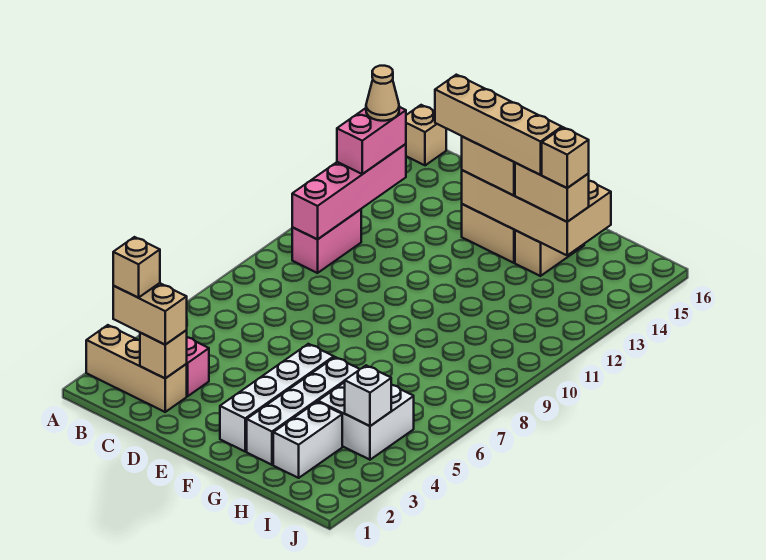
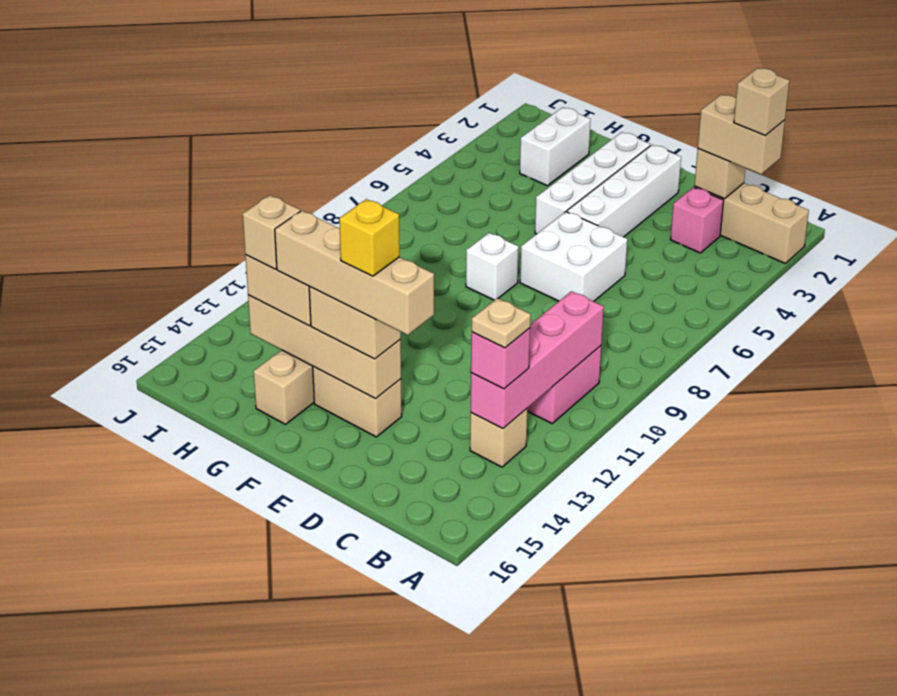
tan 1x1 brick [406,105,446,165] -> tan 1x1 brick moved to [470,409,528,467]
pink 1x2 brick [337,107,406,174] -> pink 1x1 brick [471,328,530,389]
tan 1x1 cone [366,66,399,121] -> tan 1x1 plate [472,298,531,348]
tan 2x4 brick [462,170,611,255] -> tan 1x4 brick [248,295,401,398]
none -> yellow 1x1 brick [339,199,400,276]
white 1x4 brick [247,357,360,465] -> white 1x4 brick moved to [567,145,681,237]
white 2x2 brick [318,382,414,460] -> white 2x2 brick moved to [520,212,627,301]
white 1x1 brick [345,365,391,426] -> white 1x1 brick moved to [466,233,519,300]

